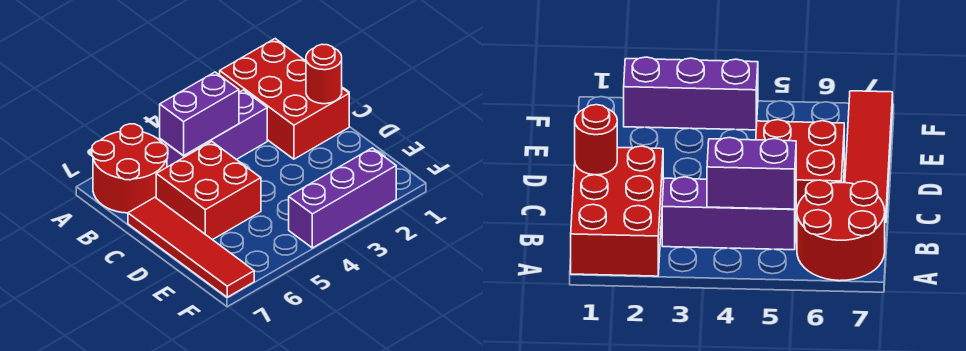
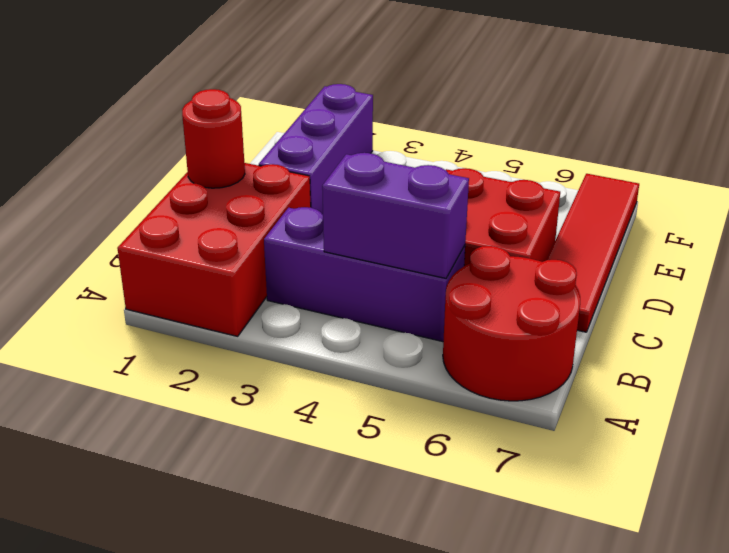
purple 1x3 brick [289,148,396,248] -> purple 1x3 brick turned to [259,84,373,215]

